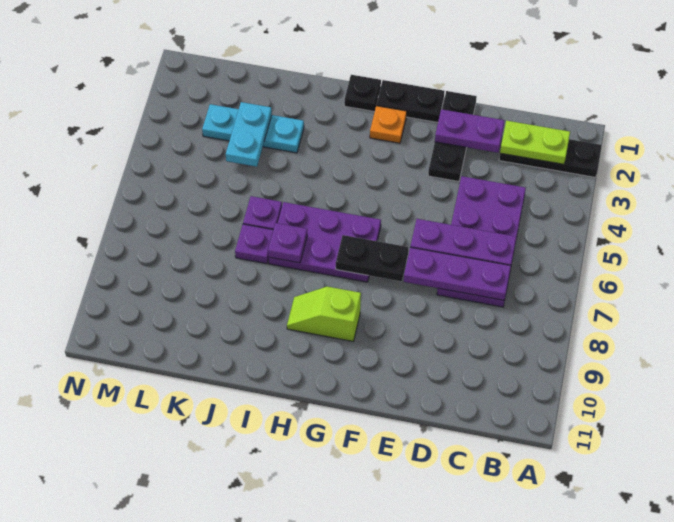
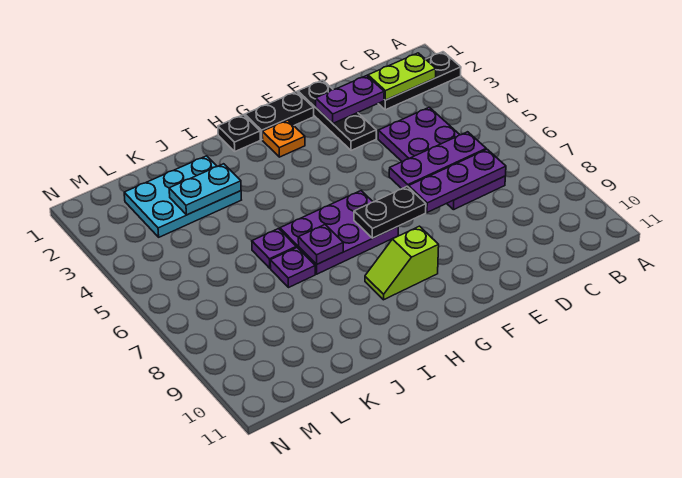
cyan 1x3 plate [202,104,304,153] -> cyan 2x3 plate [124,156,241,237]
cyan 1x2 plate [226,102,272,167] -> cyan 1x2 plate turned to [169,164,241,215]

